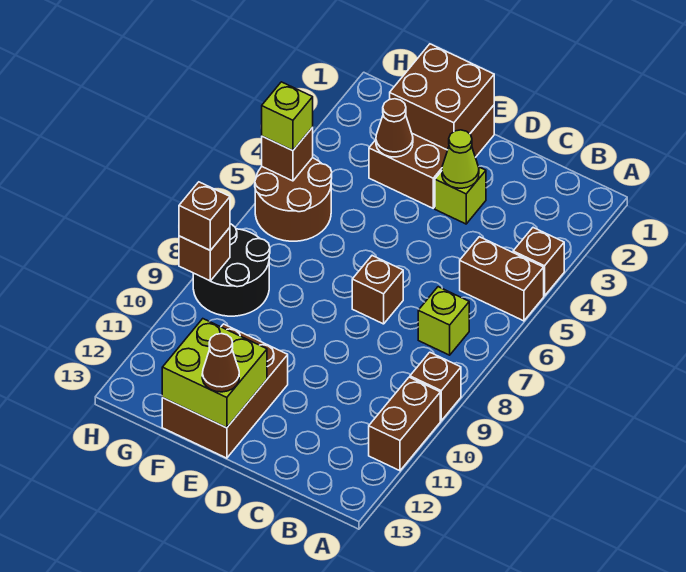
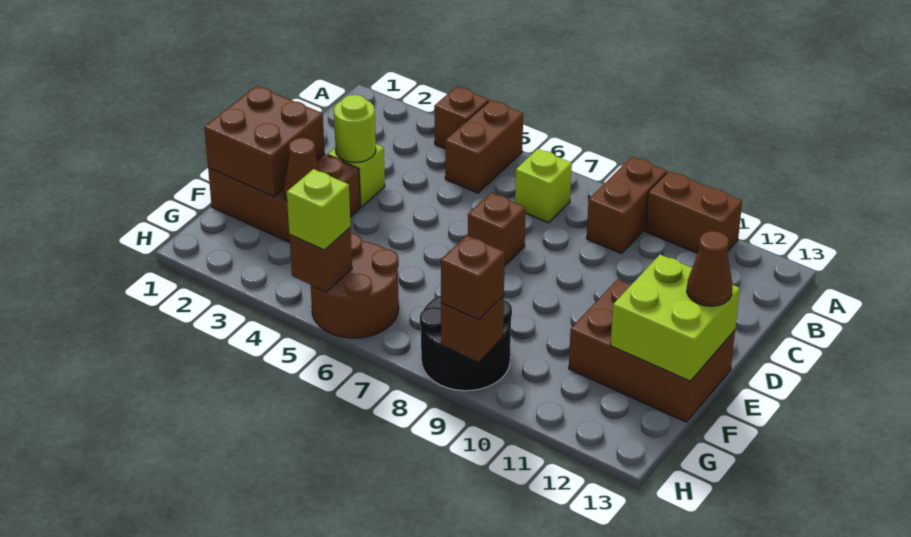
brown 1x1 brick [410,352,461,421] -> brown 1x2 brick [587,157,667,254]
lime 1x1 cone [442,130,479,188] -> lime 1x1 round brick [334,95,376,163]

